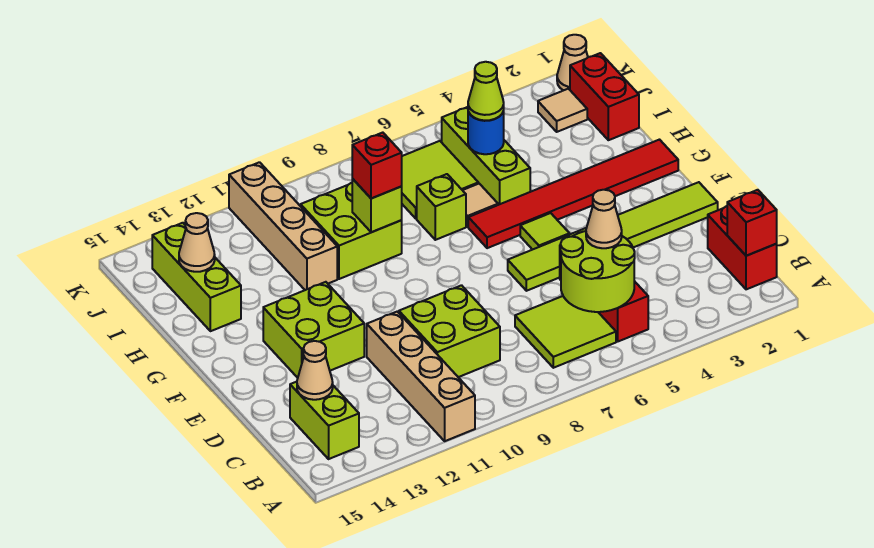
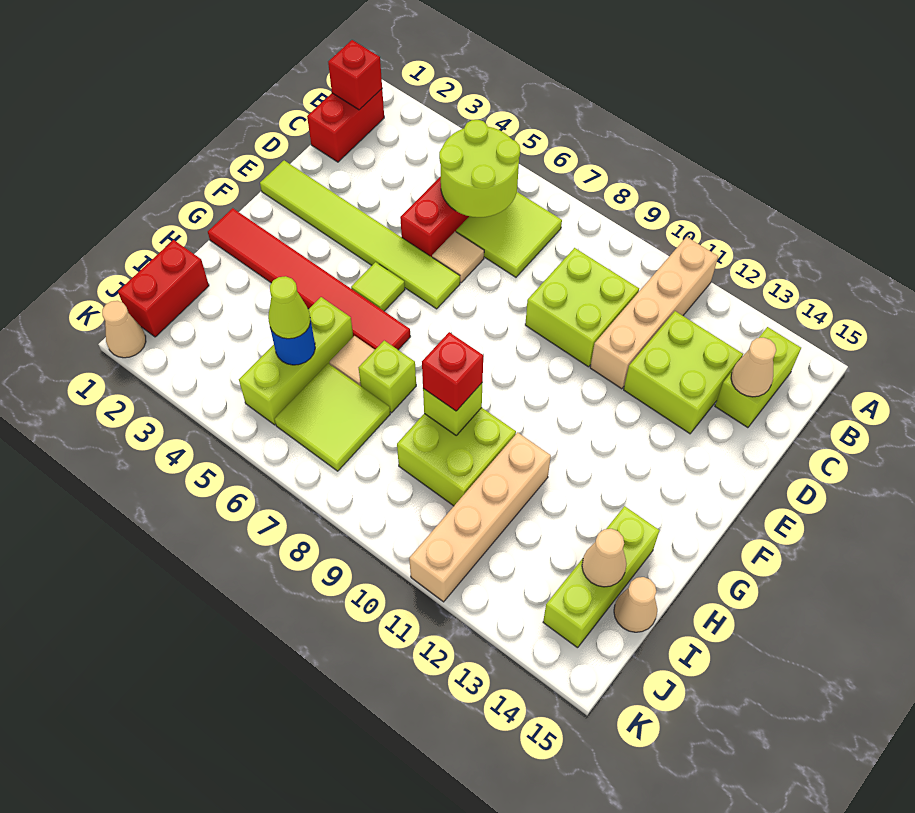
tan 1x1 cone [586,190,622,248] -> tan 1x1 cone moved to [614,577,657,632]
lime 2x2 brick [263,282,364,378] -> lime 2x2 brick moved to [624,311,743,434]
tan 1x1 tile [538,89,587,132] -> tan 1x1 tile moved to [432,232,484,283]

